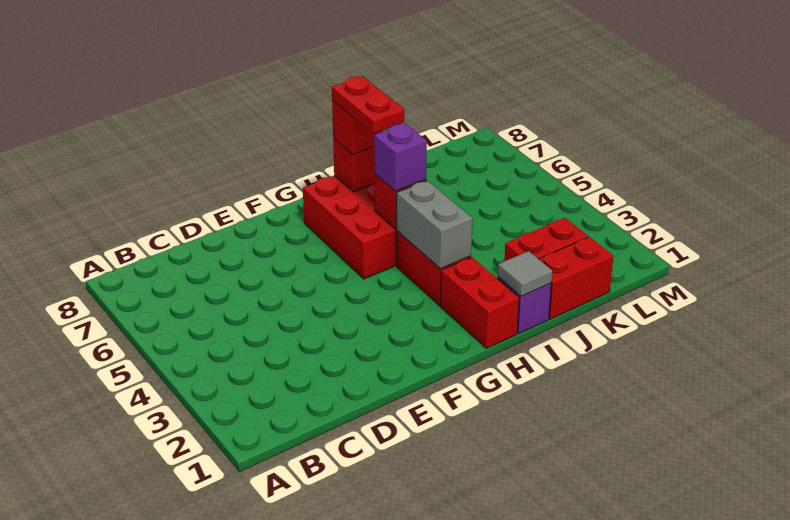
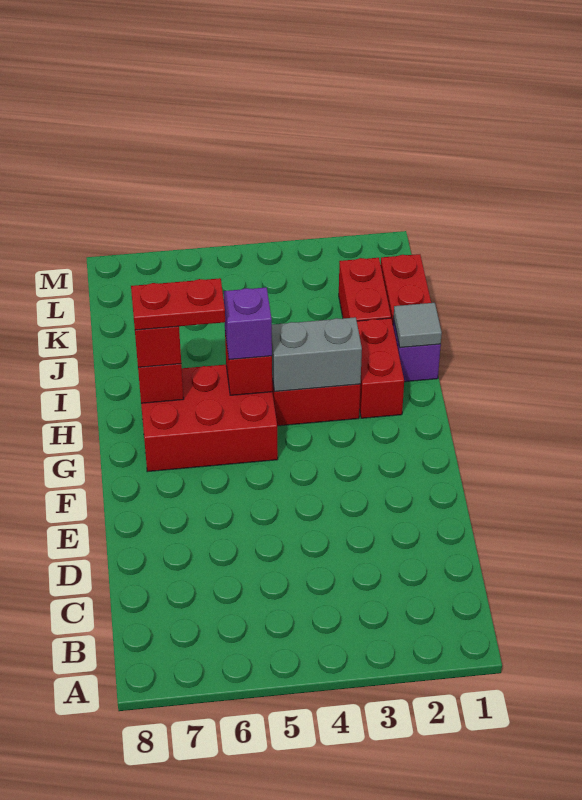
red 1x2 brick [441,257,519,348] -> red 1x2 brick turned to [357,318,404,418]

